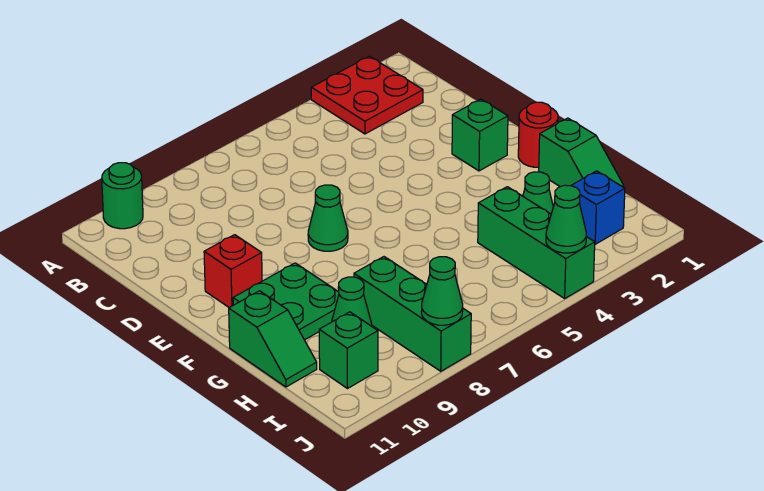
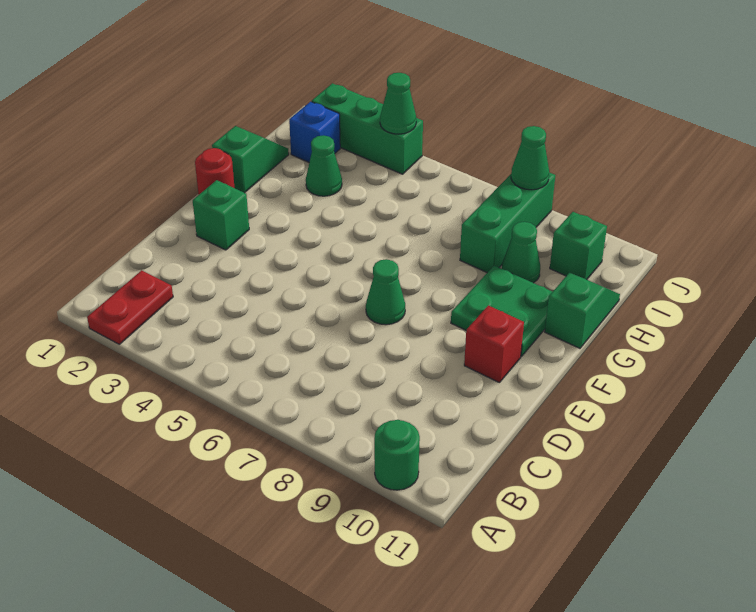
red 2x2 plate [311,56,423,134] -> red 1x2 plate [87,270,173,344]
green 1x3 brick [478,187,595,298] -> green 1x3 brick turned to [312,83,423,174]

